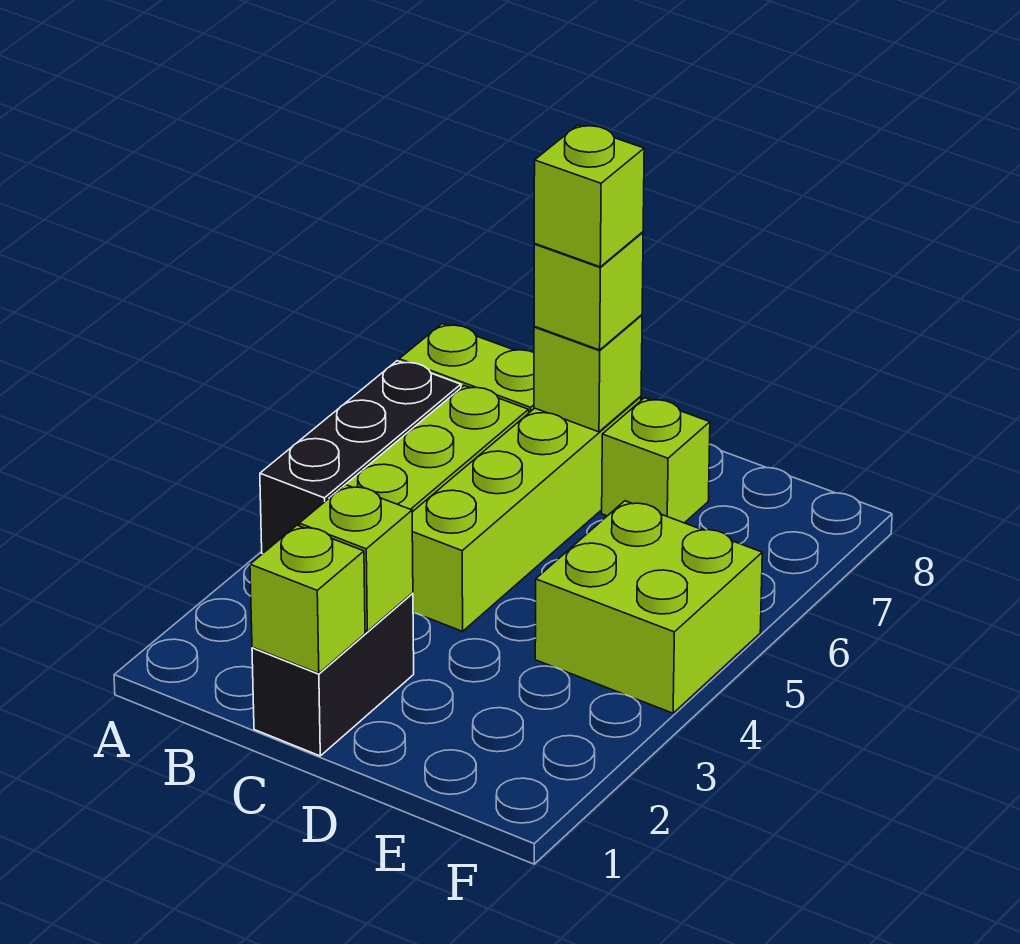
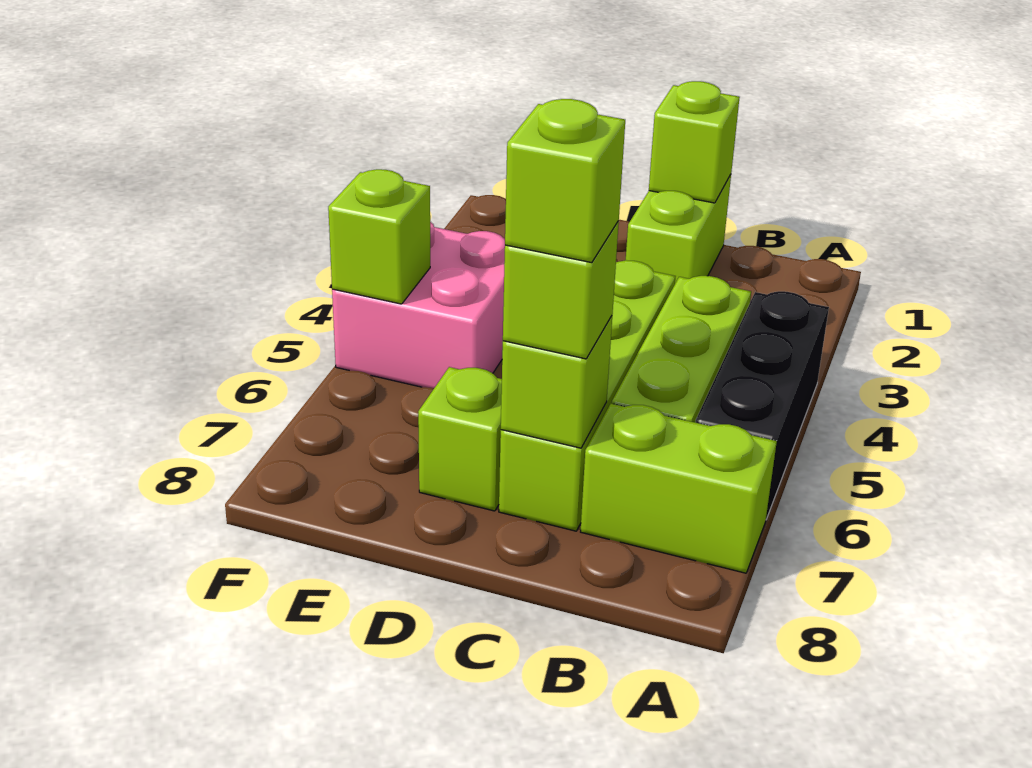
black 1x2 brick [252,593,414,756] -> lime 1x2 brick [626,175,731,283]
lime 1x1 brick [299,485,413,631] -> lime 1x1 brick moved to [328,169,430,304]
lime 2x2 brick [535,501,762,713] -> pink 2x2 brick [332,222,505,388]

